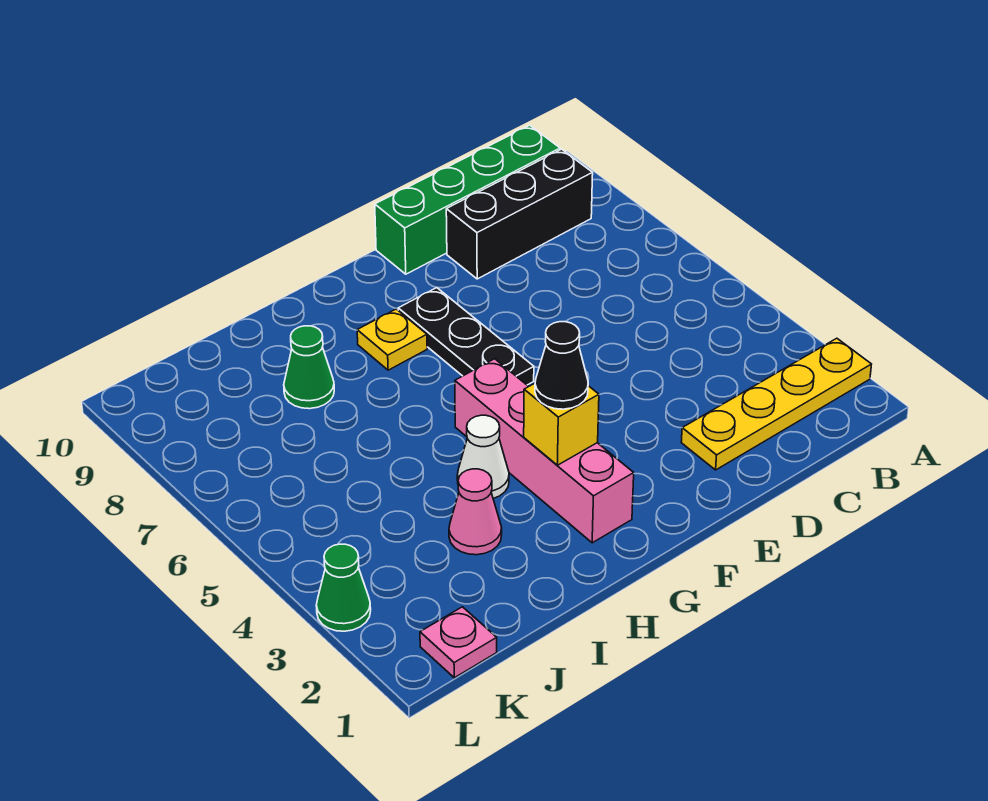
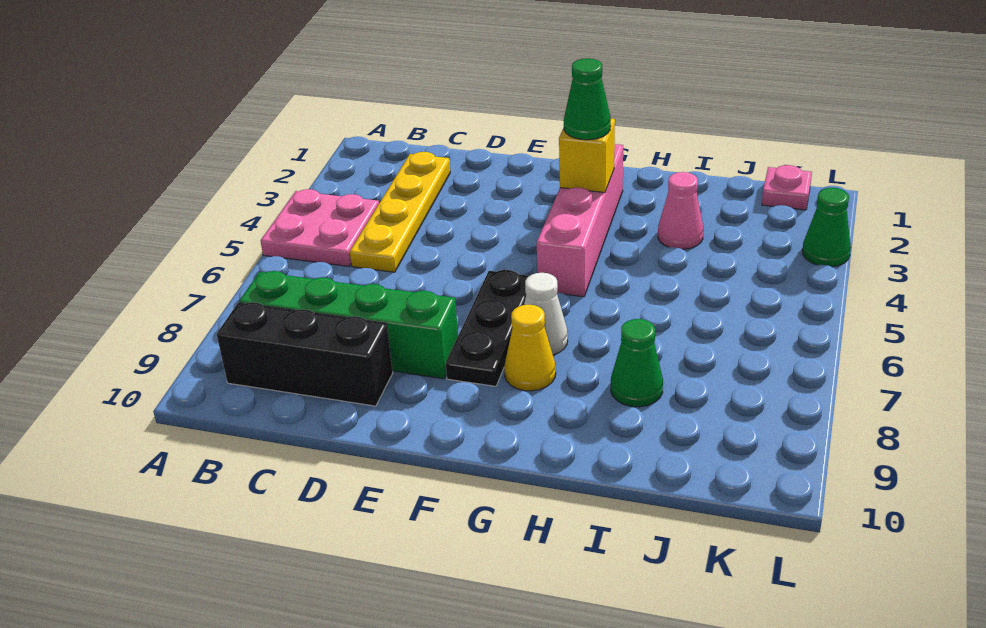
yellow 1x4 plate [681,338,872,470] -> yellow 1x4 plate turned to [350,152,450,272]
none -> pink 2x2 plate [260,189,379,266]
green 1x4 brick [375,125,560,274] -> green 1x4 brick moved to [239,271,458,379]
black 1x1 cone [535,322,588,409] -> green 1x1 cone [564,58,611,140]
yellow 1x1 plate [357,309,427,370] -> yellow 1x1 cone [504,305,556,391]
white 1x1 cone [457,415,509,498] -> white 1x1 cone moved to [524,273,568,355]

